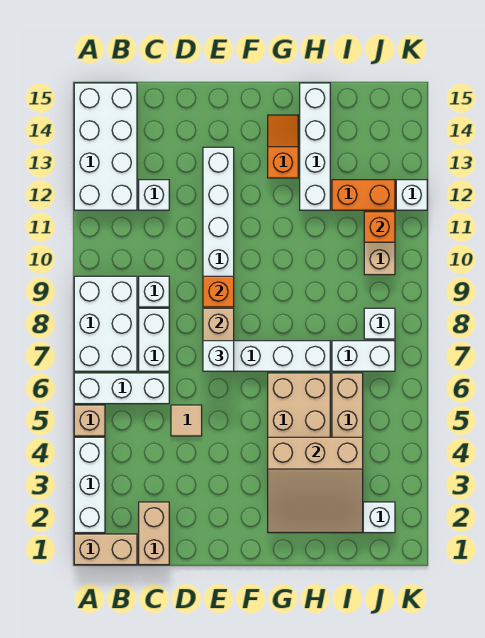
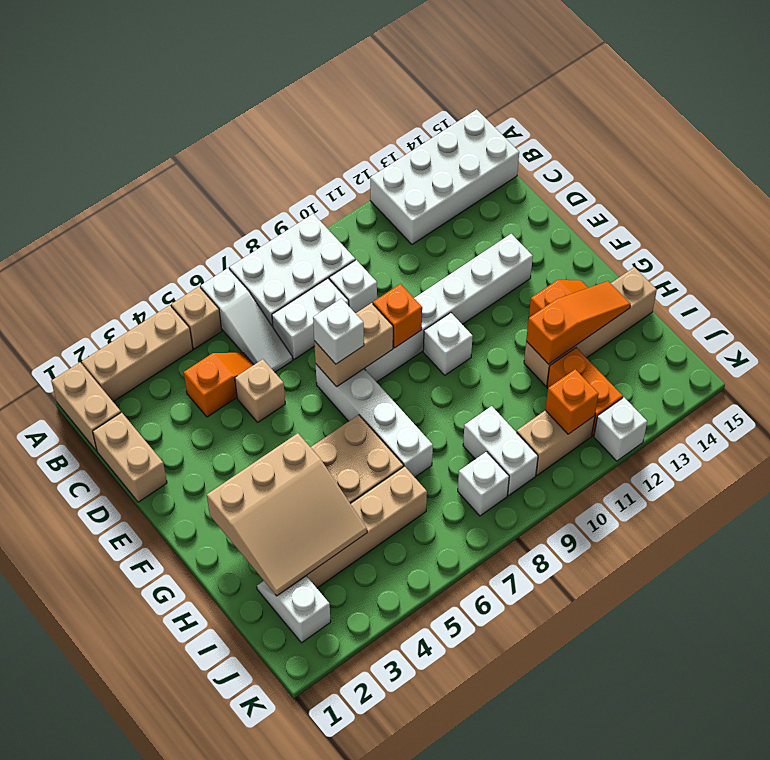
white 1x3 brick [74,437,105,533] -> tan 1x3 brick [82,305,193,402]
white 1x3 brick [74,373,169,404] -> white 1x3 slope [201,268,293,372]
tan 1x2 brick [139,502,169,565] -> tan 1x2 brick turned to [93,412,167,502]
none -> orange 1x2 slope [184,353,254,417]
white 1x1 brick [139,180,169,210] -> white 1x1 brick moved to [423,313,473,375]
tan 1x1 tile [171,405,202,436] -> tan 1x1 brick [235,359,285,422]
tan 3x3 slope [268,437,363,533] -> tan 3x3 slope turned to [207,433,367,596]
white 1x4 brick [300,83,330,210] -> tan 1x4 brick [524,267,657,386]
none -> orange 1x3 slope [526,281,631,364]
white 1x2 brick [332,341,395,371] -> white 1x2 brick moved to [463,406,538,495]

